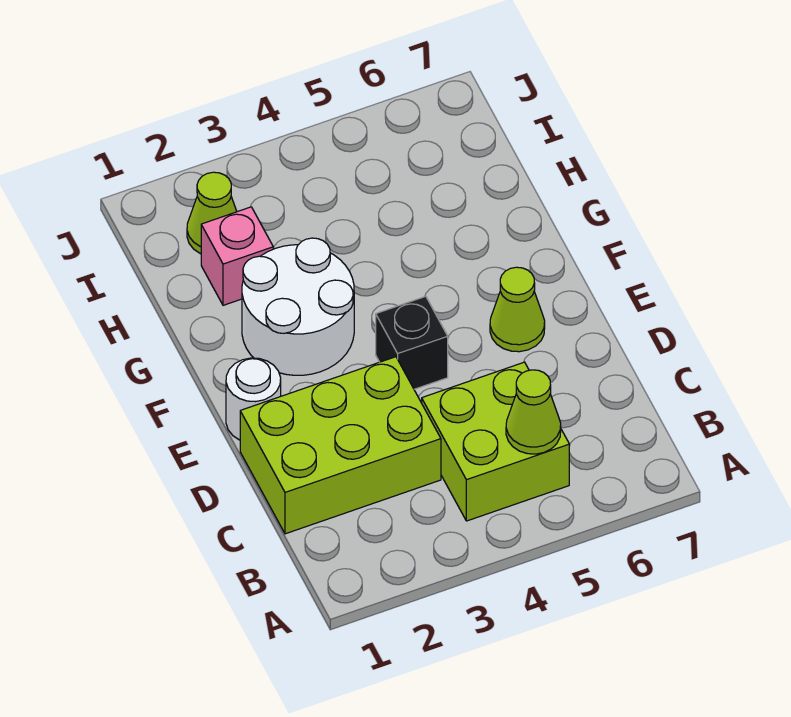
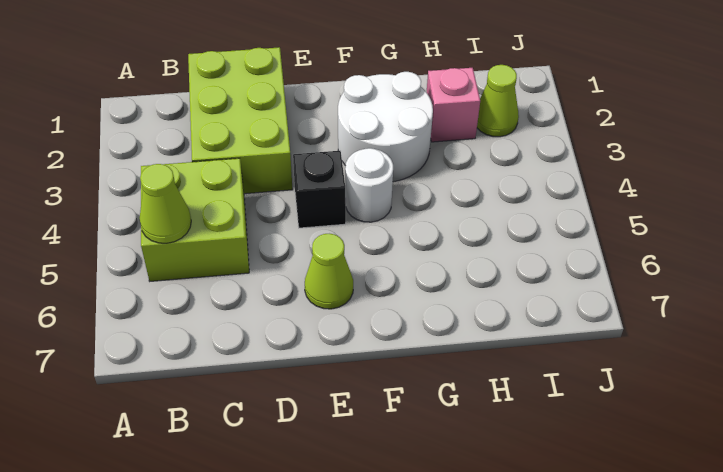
white 1x1 round brick [226,358,281,440] -> white 1x1 round brick moved to [345,148,393,222]

